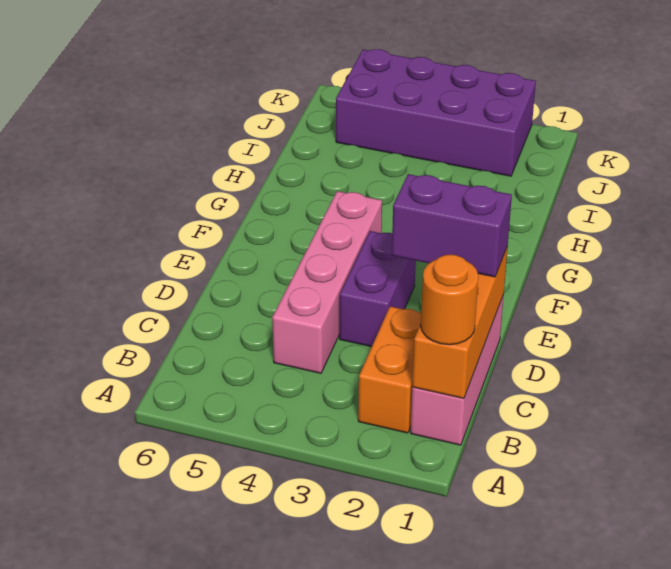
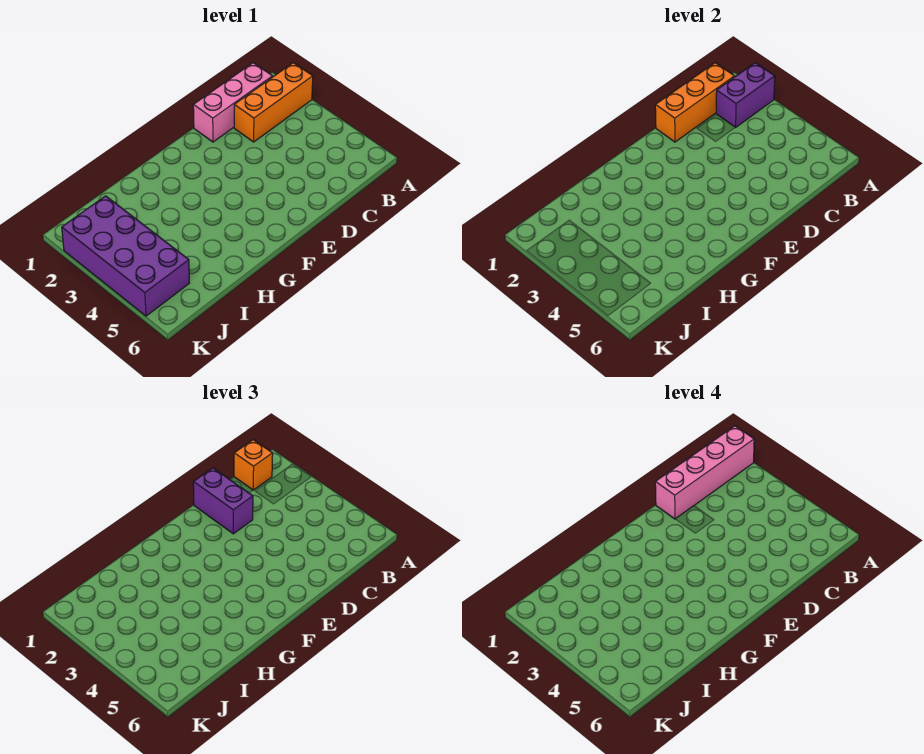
orange 1x1 round brick [421,255,478,345] -> orange 1x1 brick [234,440,273,490]
orange 1x2 brick [358,306,421,433] -> orange 1x3 brick [234,63,313,142]
pink 1x4 brick [272,191,382,373] -> pink 1x4 brick moved to [655,426,754,519]
purple 1x2 brick [340,231,416,347] -> purple 1x2 brick moved to [716,63,775,127]

